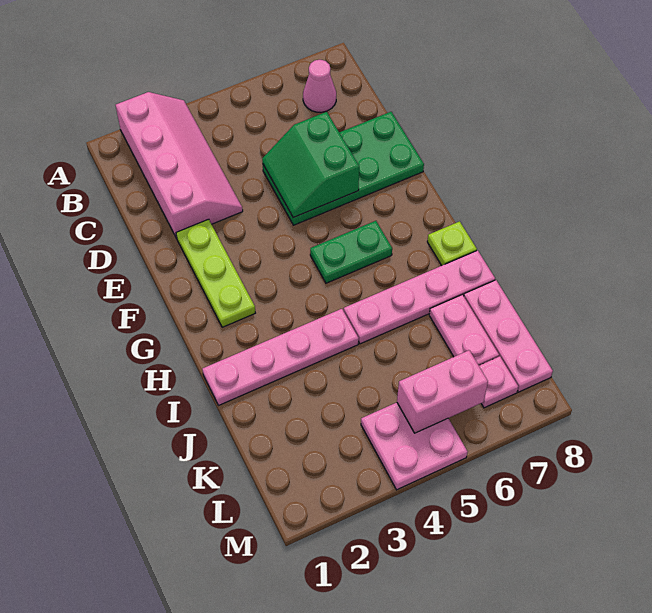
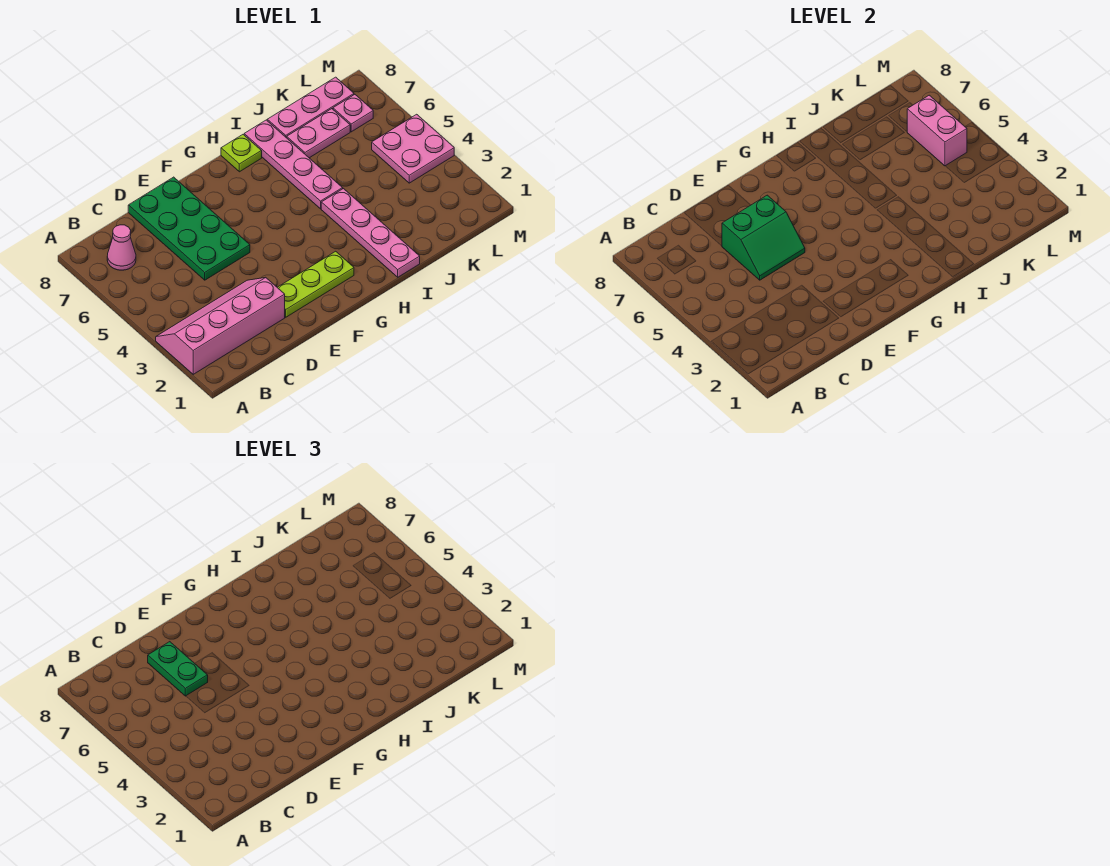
green 1x2 plate [310,221,392,283] -> green 1x2 plate moved to [148,642,208,696]

